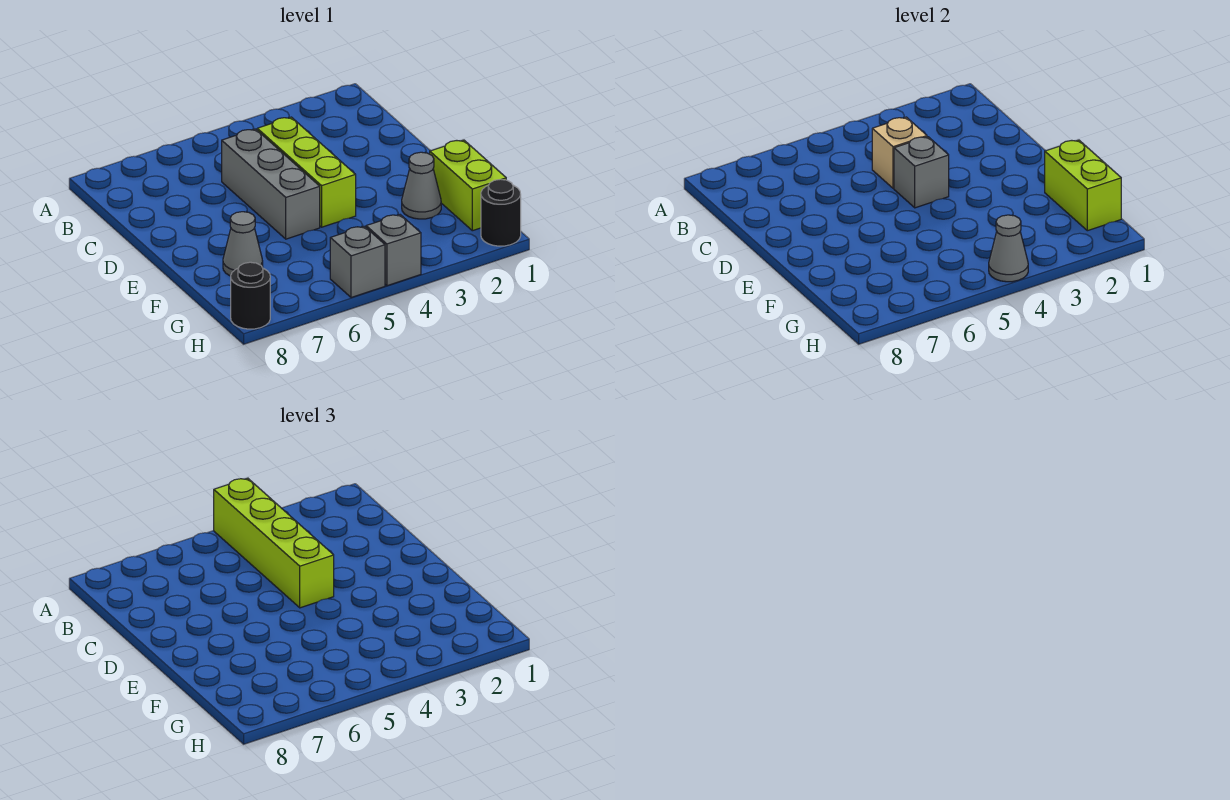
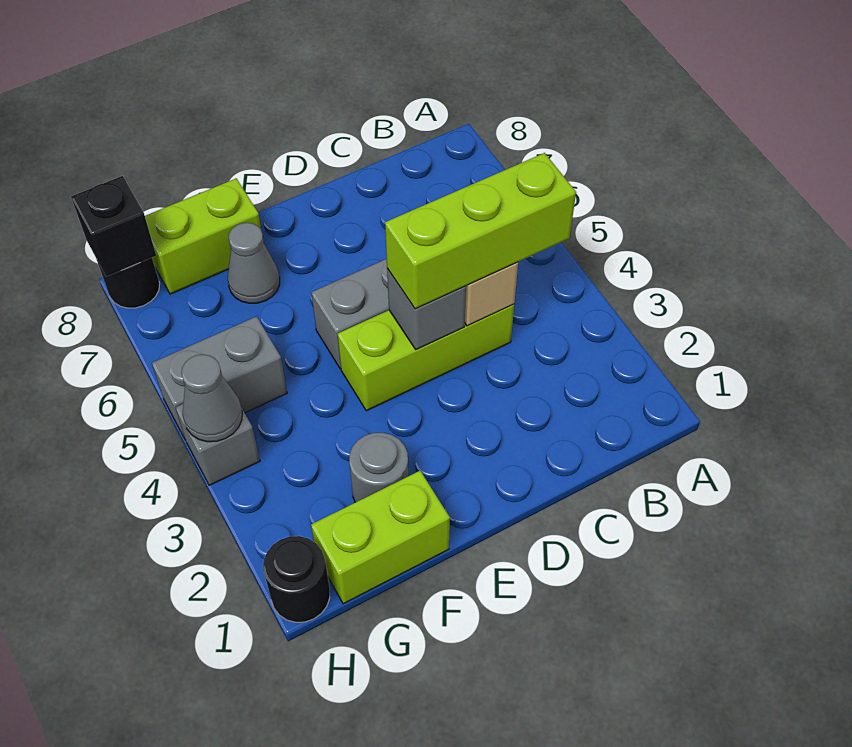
lime 1x4 brick [214,478,334,608] -> lime 1x3 brick [385,153,576,309]
lime 1x2 brick [1045,140,1121,231] -> lime 1x2 brick moved to [145,178,261,294]
grey 1x1 cone [402,152,441,219] -> grey 1x1 round brick [349,433,408,502]
grey 1x1 brick [330,226,385,298] -> grey 1x2 brick [152,316,287,440]
none -> black 1x1 brick [71,176,156,277]

